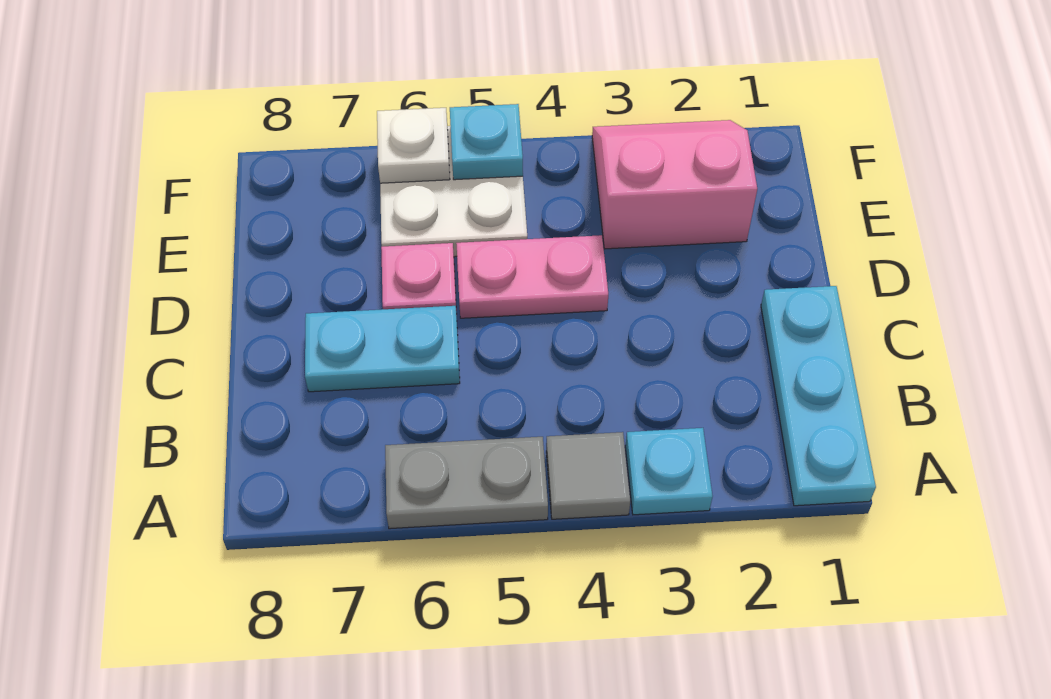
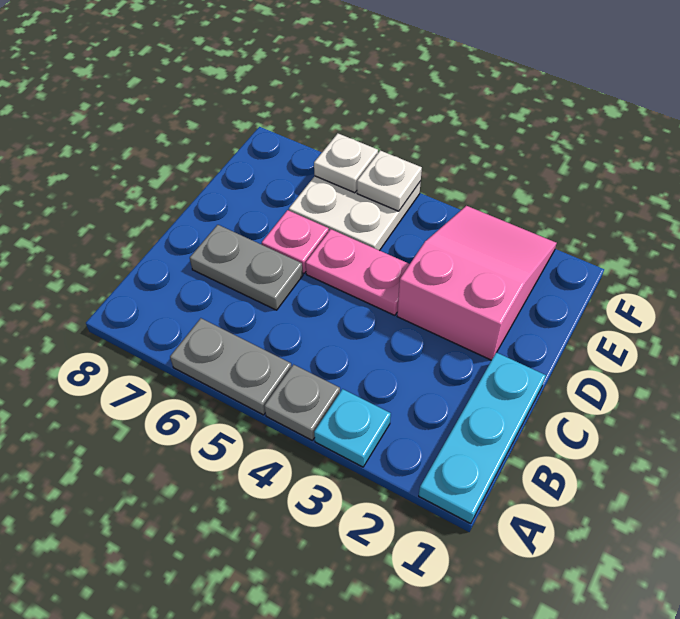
grey 1x1 tile [546,432,630,519] -> grey 1x1 plate [264,365,340,440]
cyan 1x2 plate [305,306,460,392] -> grey 1x2 plate [190,225,303,310]
pink 2x2 slope [592,120,757,249] -> pink 2x3 slope [397,206,557,360]
cyan 1x1 plate [450,104,523,180] -> white 1x1 plate [357,150,422,211]

